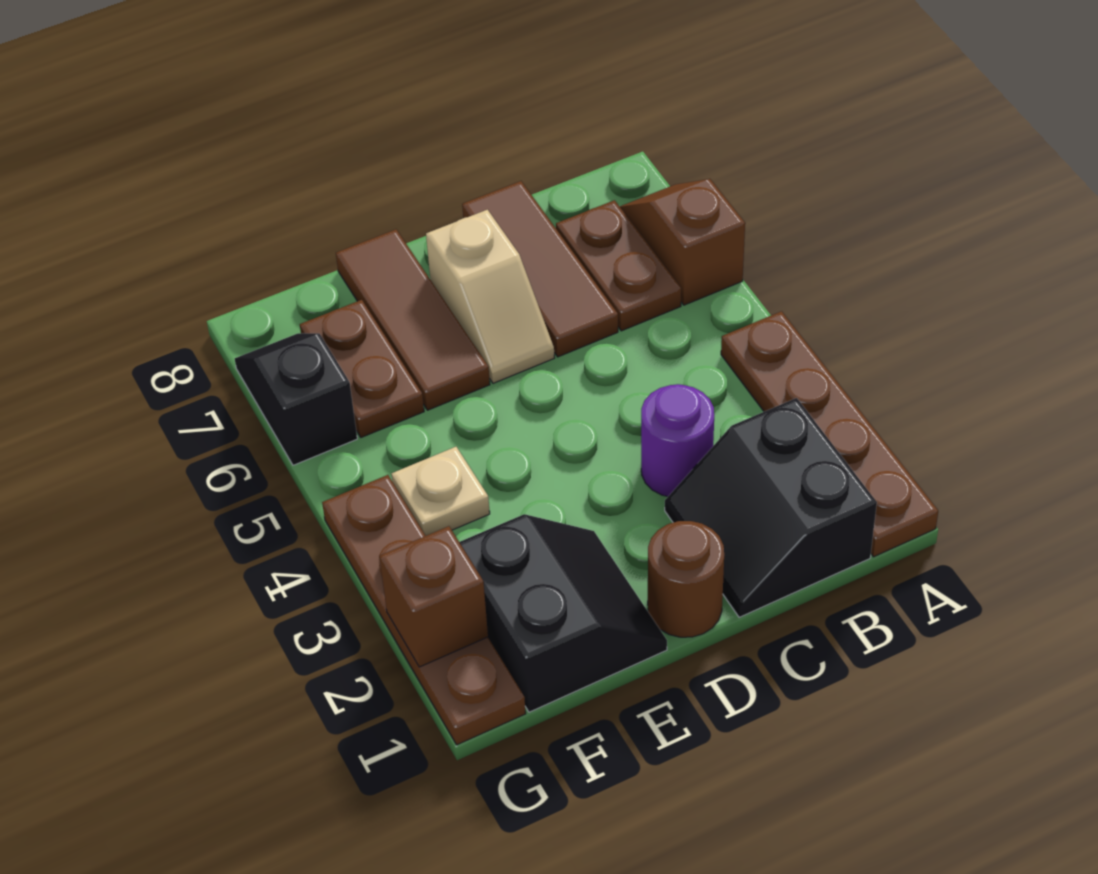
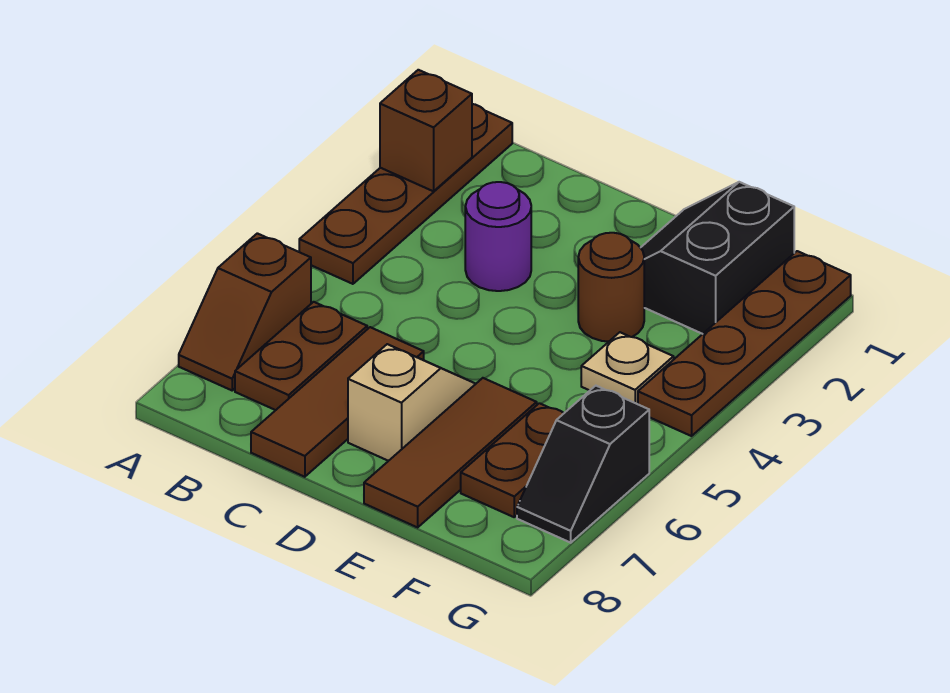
black 2x2 slope [665,398,877,617] -> none
brown 1x1 round brick [648,521,724,637] -> brown 1x1 round brick moved to [578,233,644,342]
brown 1x1 brick [379,526,488,667] -> brown 1x1 brick moved to [380,70,472,191]

